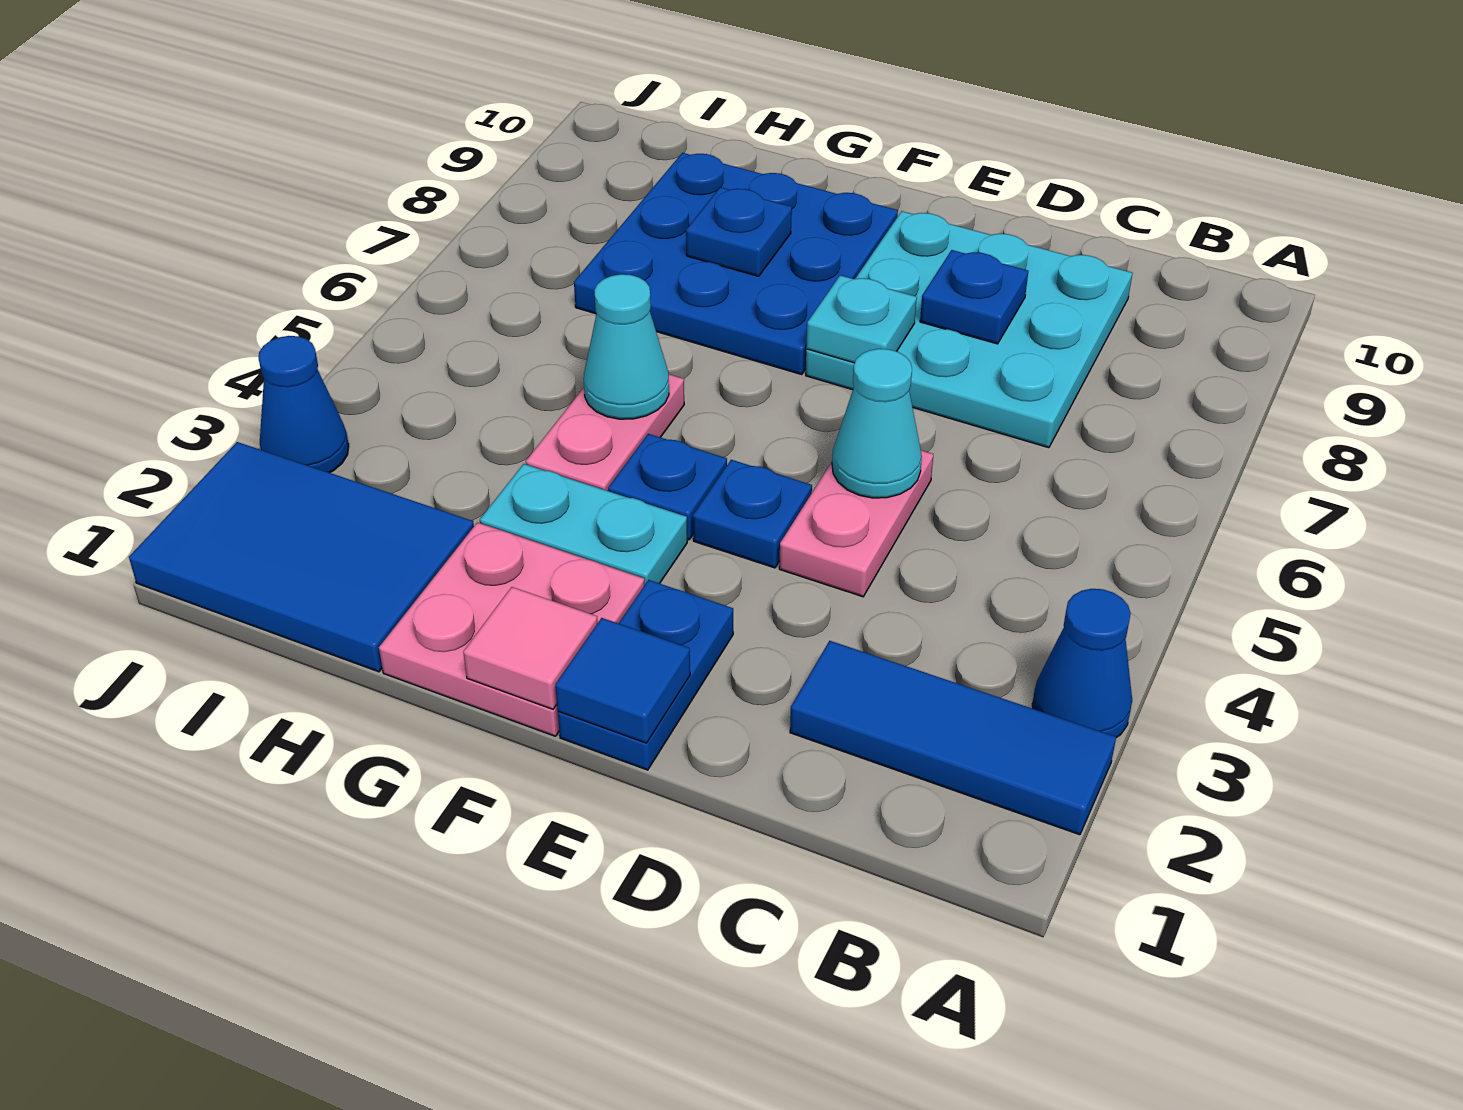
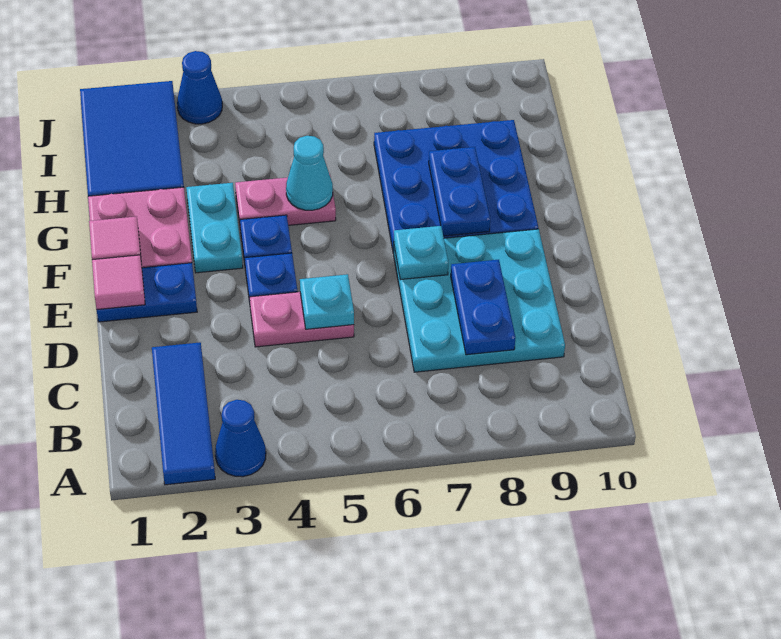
cyan 1x1 cone [832,349,922,498] -> cyan 1x1 plate [300,274,354,329]
blue 1x1 plate [920,250,1028,344] -> blue 1x2 plate [451,260,515,355]
blue 1x1 tile [555,618,690,743] -> pink 1x1 tile [92,255,145,309]
blue 1x1 plate [686,187,792,276] -> blue 1x2 plate [429,147,490,236]

